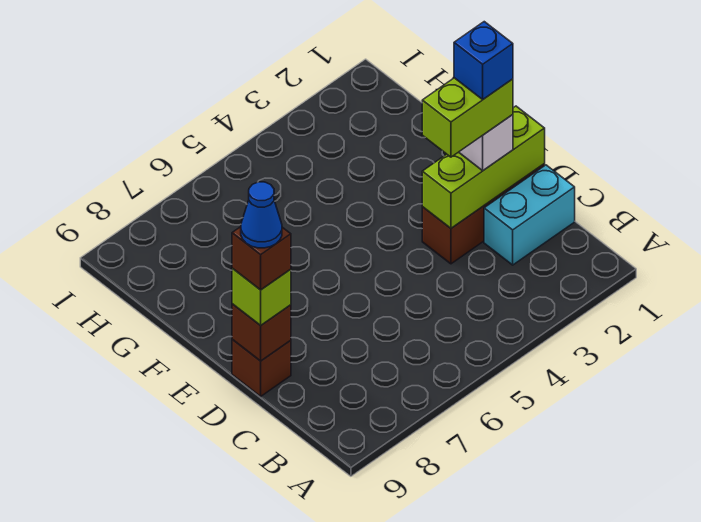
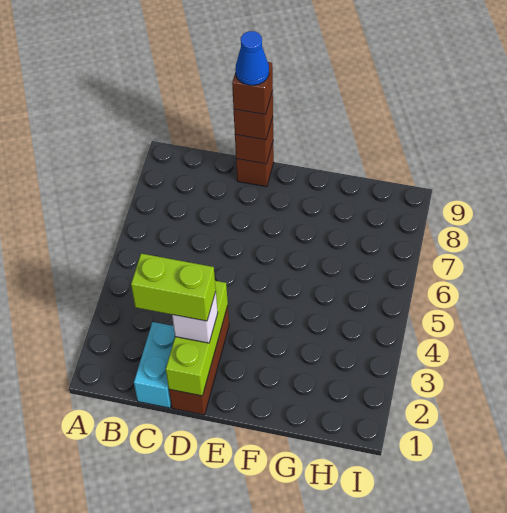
lime 1x2 brick [422,78,513,157] -> lime 1x2 brick turned to [131,254,216,321]
blue 1x1 brick [454,22,513,99] -> none
lime 1x1 brick [232,268,291,326] -> brown 1x1 brick [234,91,273,140]

